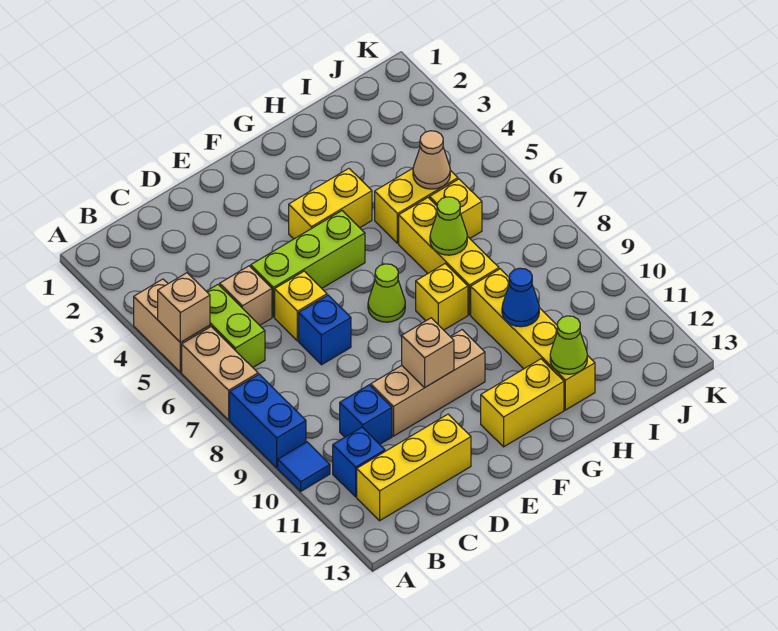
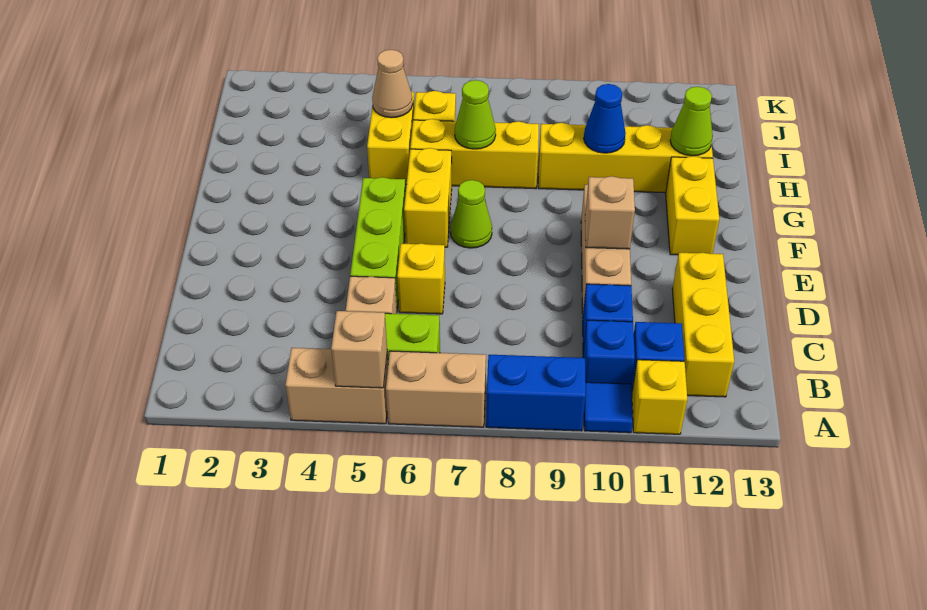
blue 1x1 brick [299,295,351,365] -> blue 1x1 brick moved to [583,320,635,384]
yellow 1x2 brick [289,168,372,239] -> yellow 1x2 brick moved to [404,148,452,247]
yellow 1x1 brick [416,264,468,330] -> yellow 1x1 brick moved to [632,360,687,434]

